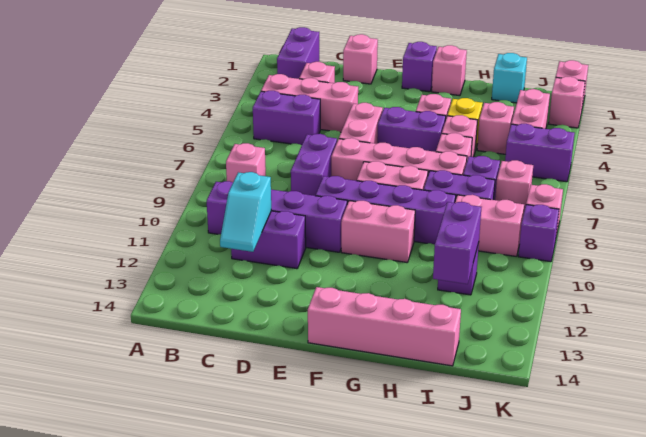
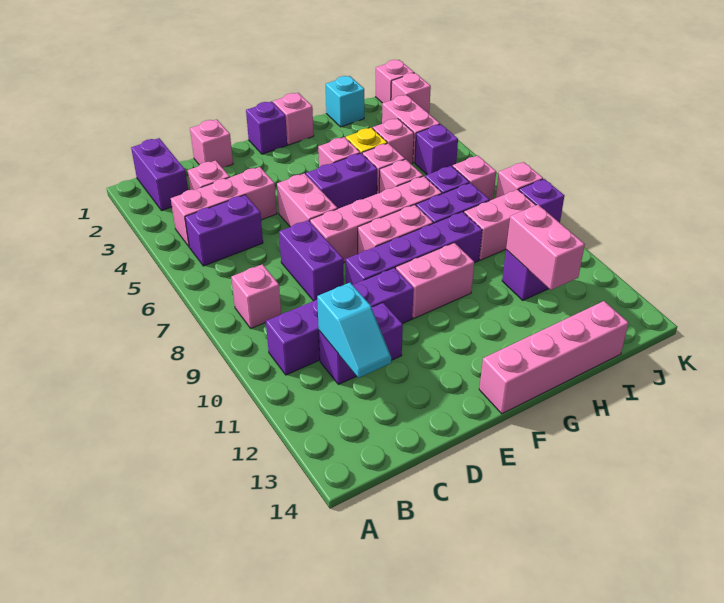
purple 1x2 brick [433,202,481,284] -> pink 1x2 brick [506,205,585,290]
purple 1x2 brick [505,124,575,182] -> purple 1x1 brick [415,124,458,175]

